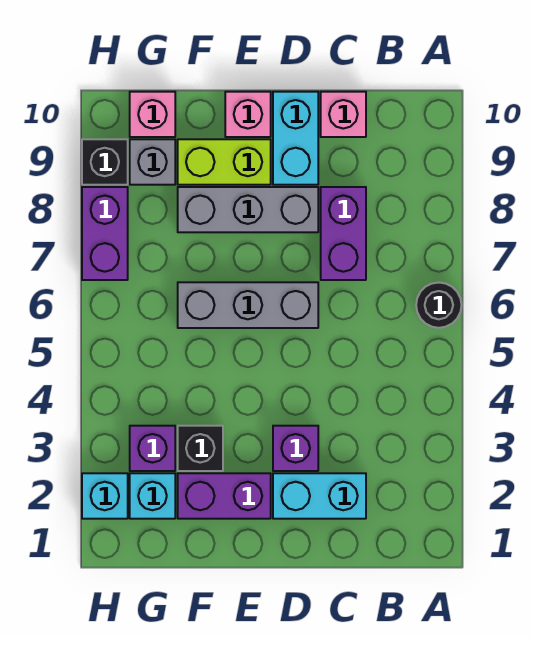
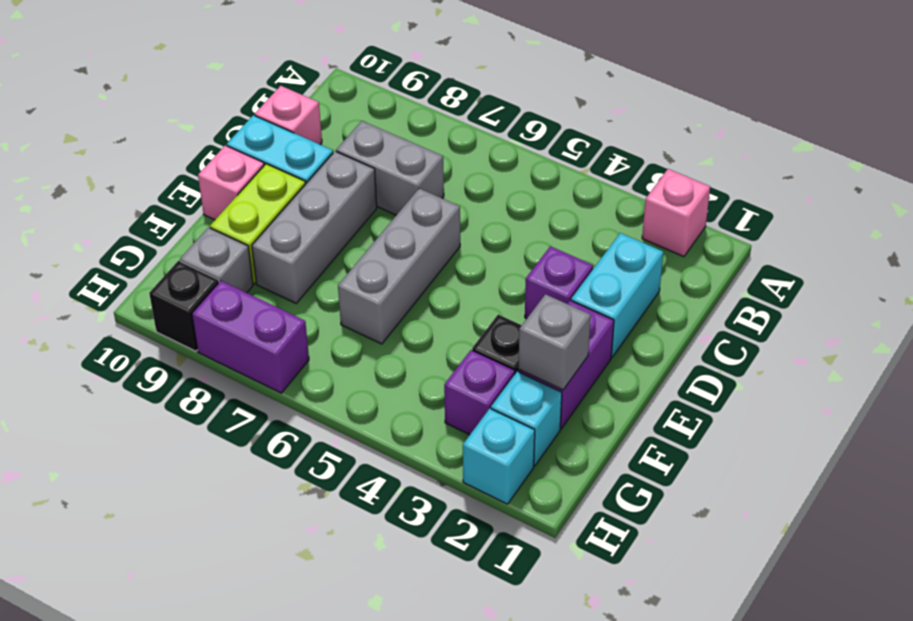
black 1x1 round brick [416,283,462,328] -> none
purple 1x2 brick [321,187,366,280] -> grey 1x2 brick [336,121,444,215]
none -> grey 1x1 brick [518,294,591,390]
pink 1x1 brick [130,92,175,137] -> pink 1x1 brick moved to [642,169,710,257]

